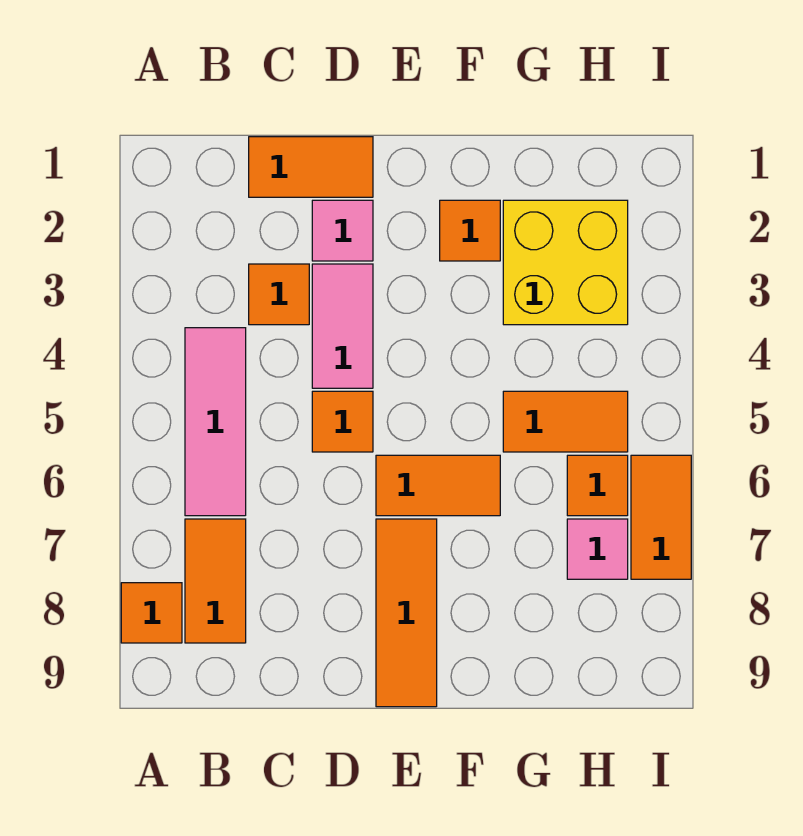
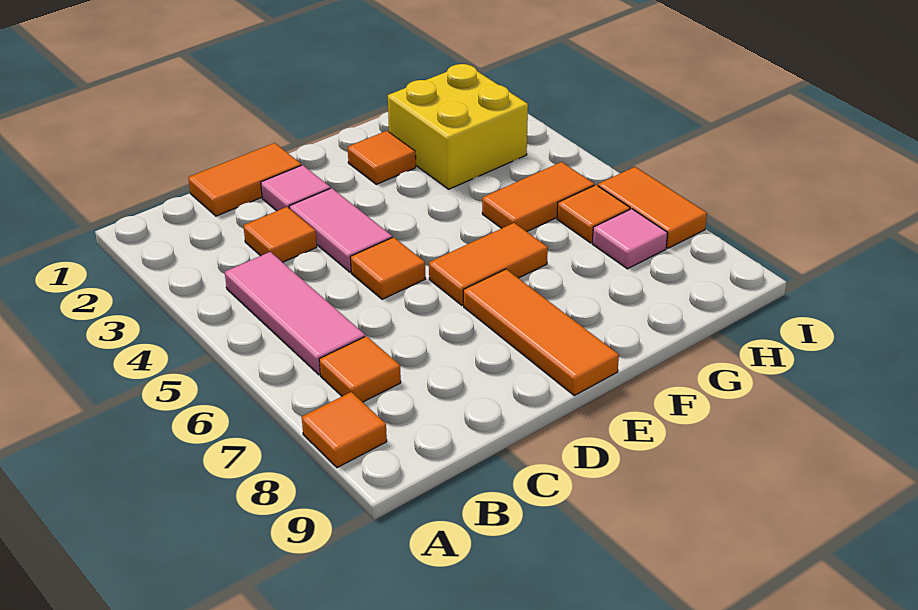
orange 1x2 tile [185,519,246,643] -> orange 1x1 tile [319,336,401,402]

